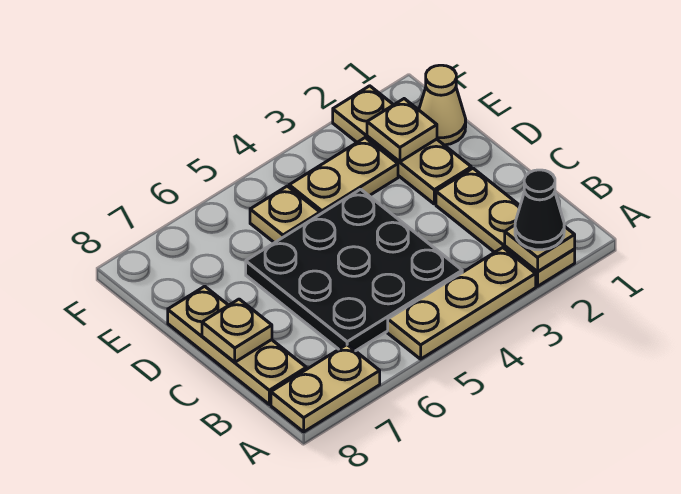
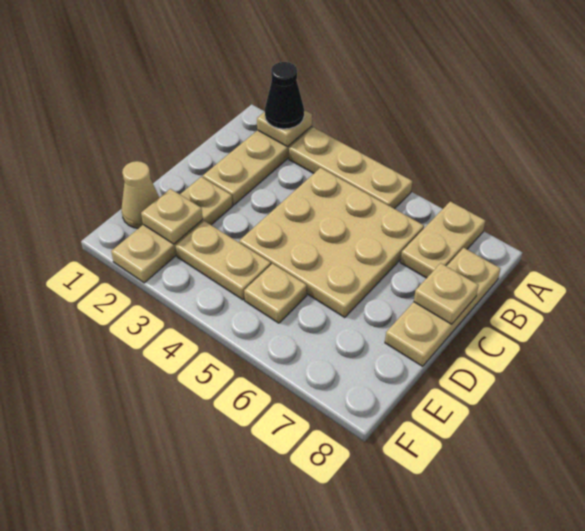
tan 1x2 plate [271,345,380,432] -> tan 1x2 plate turned to [400,201,486,278]
black 3x3 plate [246,189,462,351] -> tan 3x3 plate [239,168,424,317]

